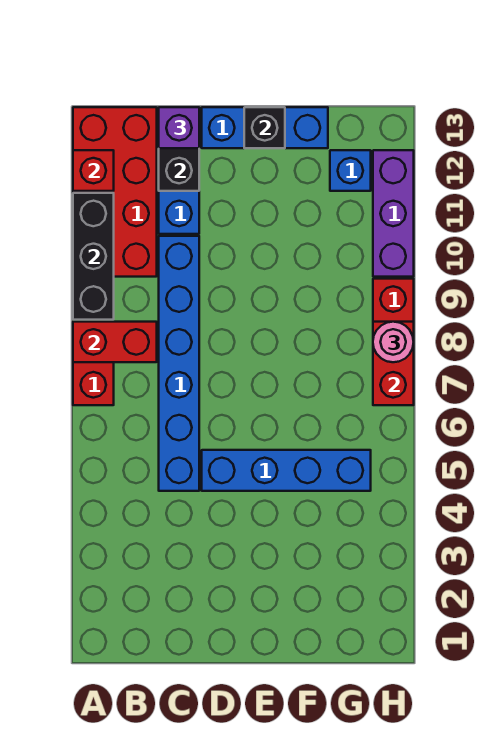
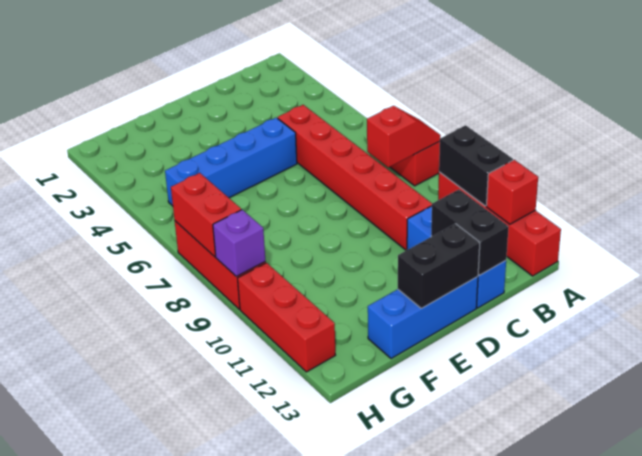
red 1x2 brick [73,322,157,362] -> red 1x2 slope [367,106,441,167]
black 1x3 brick [73,193,114,320] -> black 1x2 brick [439,125,513,206]
red 2x4 brick [73,107,157,277] -> red 1x4 brick [438,172,561,276]
blue 1x6 brick [159,236,199,491] -> red 1x6 brick [278,105,432,250]
purple 1x1 brick [159,107,199,148] -> purple 1x1 brick moved to [213,210,265,277]
black 1x1 brick [244,107,285,148] -> black 1x2 brick [398,224,480,308]
blue 1x1 brick [330,150,371,191] -> none
pink 1x1 round brick [373,322,414,362] -> none
purple 1x3 brick [373,150,414,277] -> red 1x3 brick [238,263,335,372]

